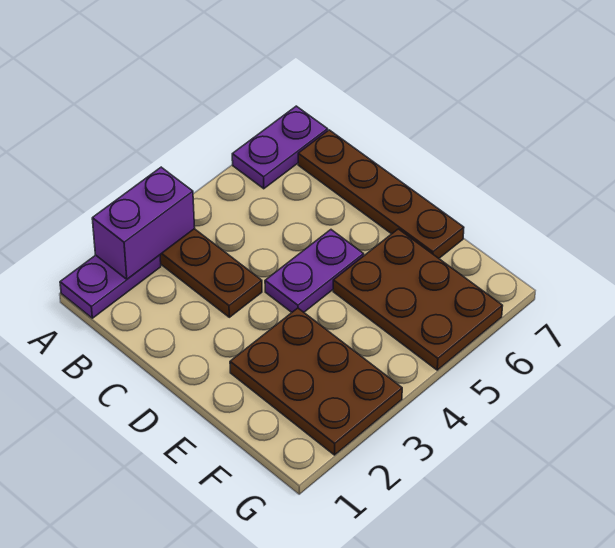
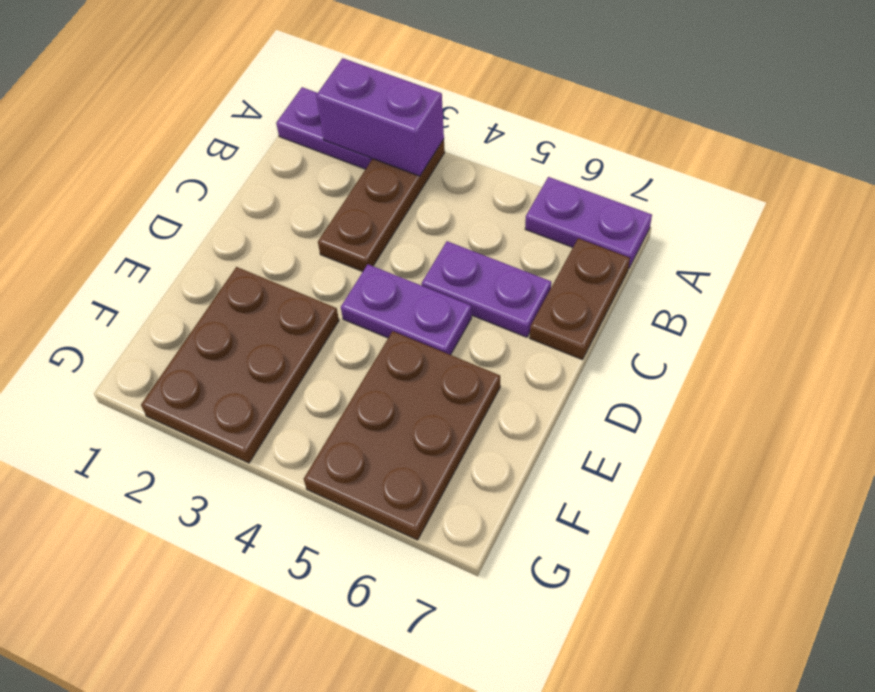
brown 1x4 plate [298,130,464,258] -> brown 1x2 plate [530,239,630,360]
none -> purple 1x2 plate [422,241,551,337]

